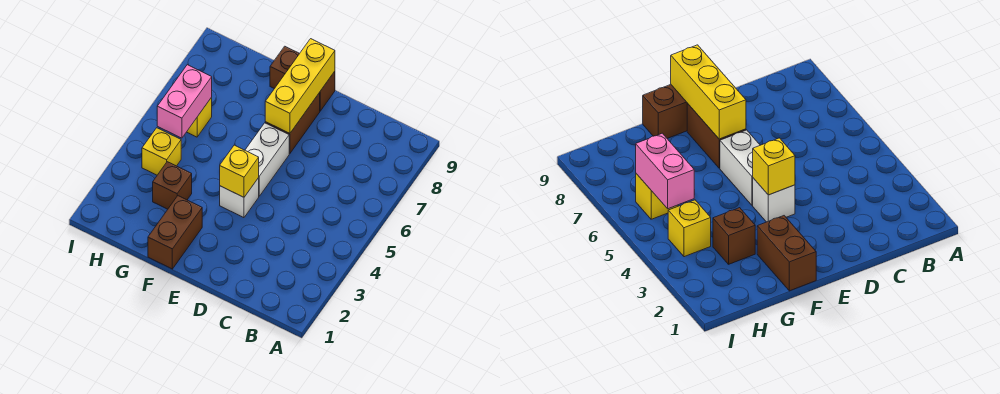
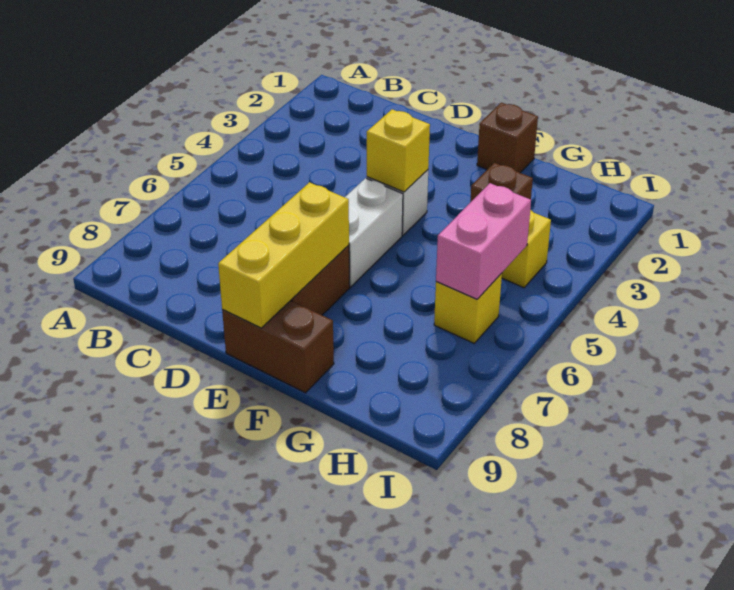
brown 1x2 brick [148,196,202,269] -> brown 1x1 brick [477,103,538,173]

